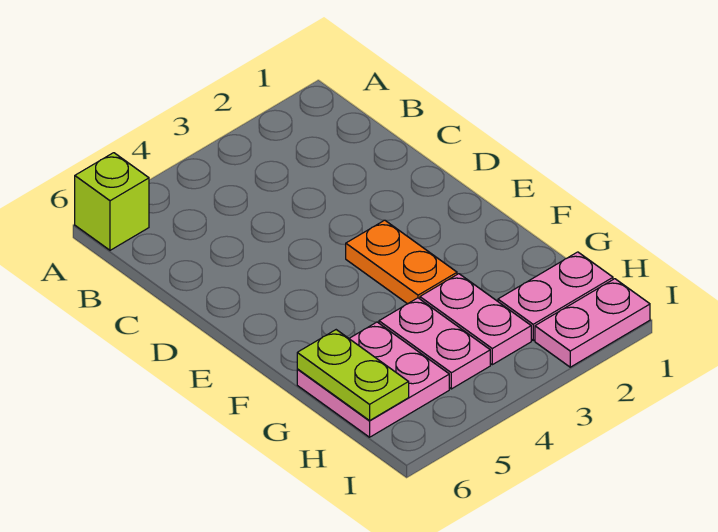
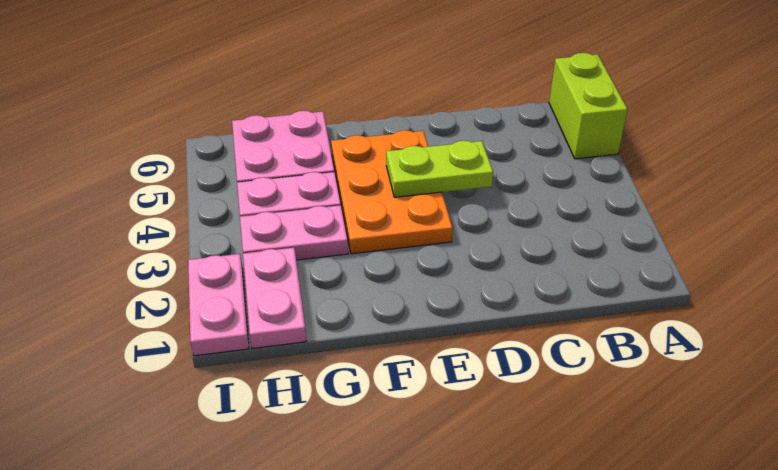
lime 1x1 brick [75,153,149,250] -> lime 1x2 brick [549,53,628,159]
orange 1x2 plate [346,220,457,304] -> orange 2x3 plate [331,130,453,254]
lime 1x2 plate [297,330,409,420] -> lime 1x2 plate moved to [386,141,493,197]

